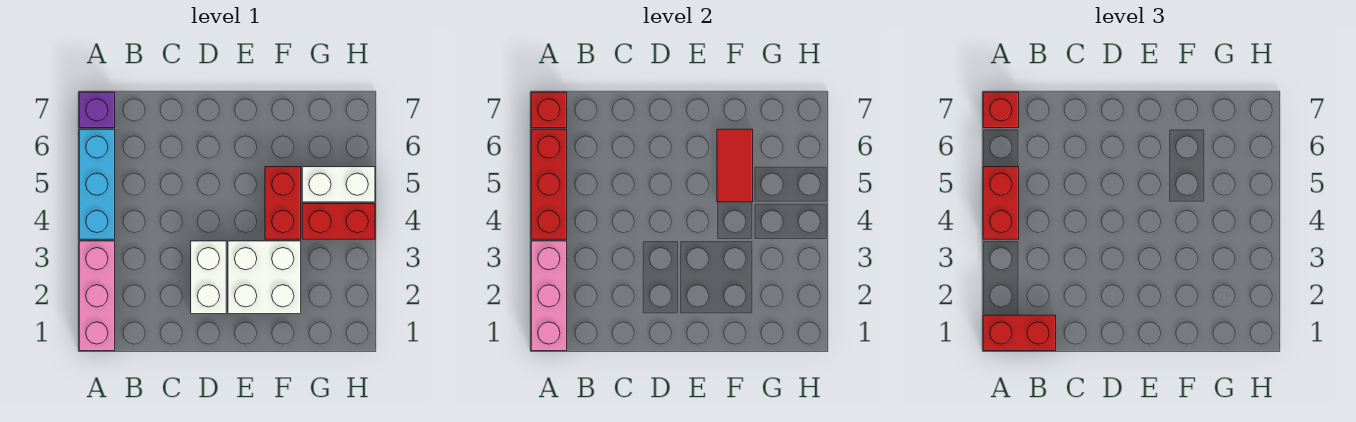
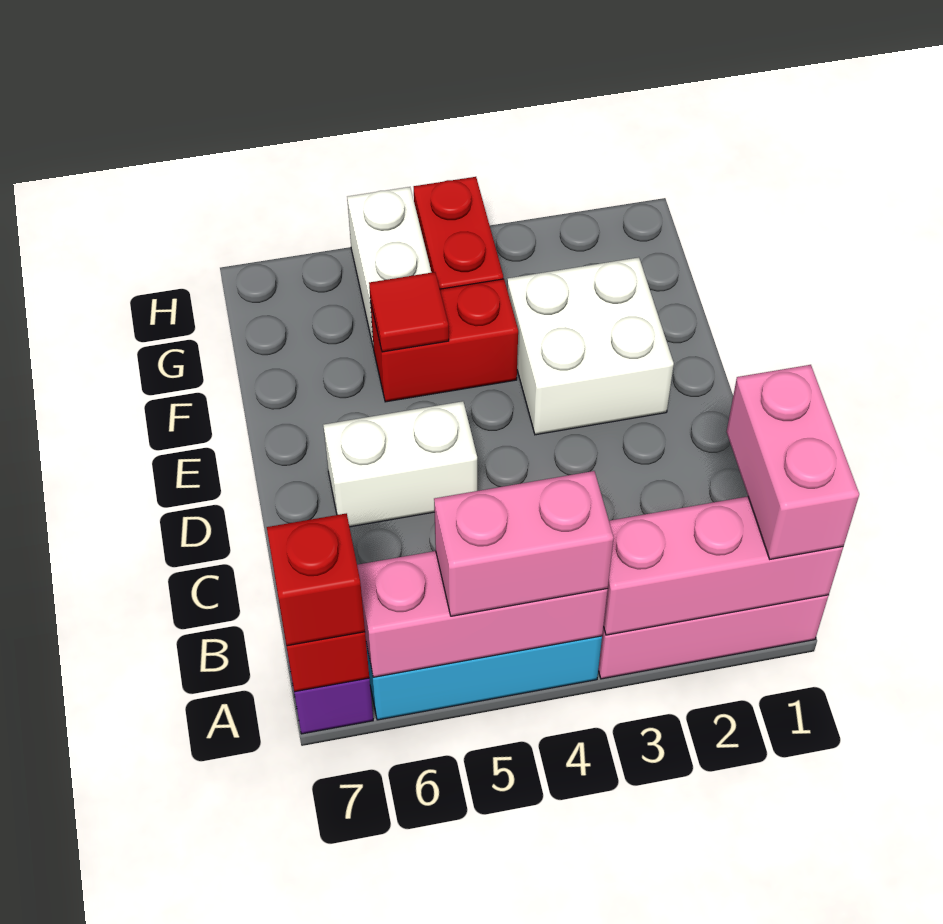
red 1x2 brick [983,315,1056,351] -> pink 1x2 brick [726,365,859,559]
red 1x3 brick [531,129,567,239] -> pink 1x3 brick [357,551,608,677]
red 1x2 brick [983,167,1019,239] -> pink 1x2 brick [434,471,614,616]
white 1x2 brick [191,241,226,314] -> white 1x2 brick moved to [323,401,477,527]
red 1x2 tile [717,129,753,202] -> red 1x1 tile [369,272,449,352]

